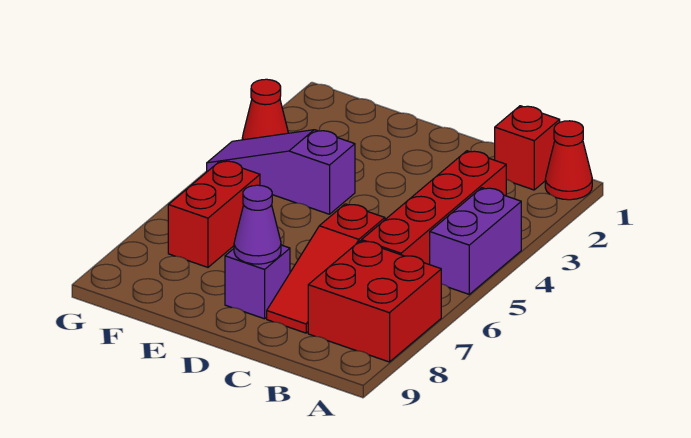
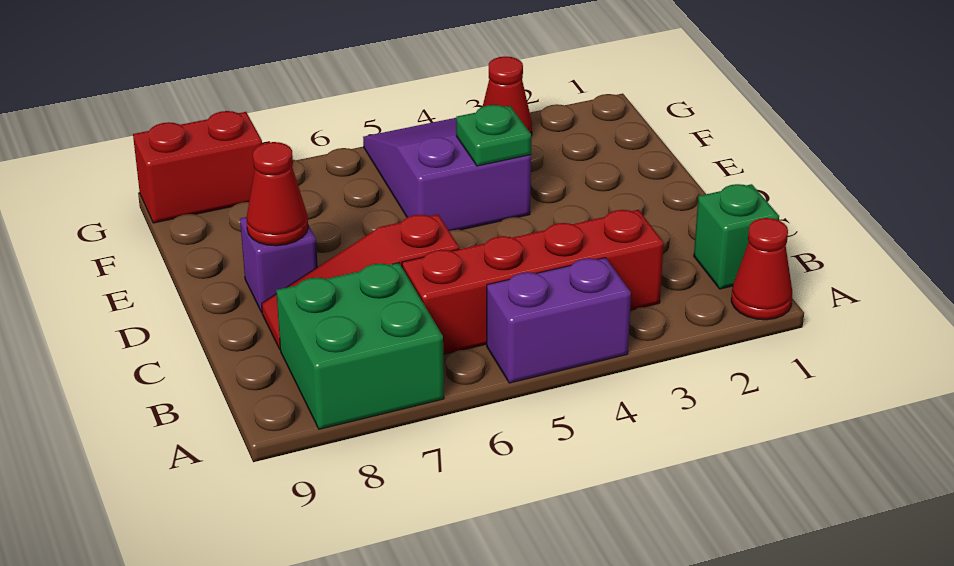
red 2x2 brick [308,241,441,362] -> green 2x2 brick [276,263,444,429]
red 1x1 brick [495,106,560,190] -> green 1x1 brick [694,184,779,289]
purple 1x1 cone [234,185,281,264] -> red 1x1 cone [246,142,308,246]
purple 1x3 slope [207,130,355,214] -> purple 2x3 slope [363,118,531,231]
none -> green 1x1 plate [456,105,531,166]
red 1x2 brick [168,161,260,267] -> red 1x2 brick moved to [133,111,262,223]

